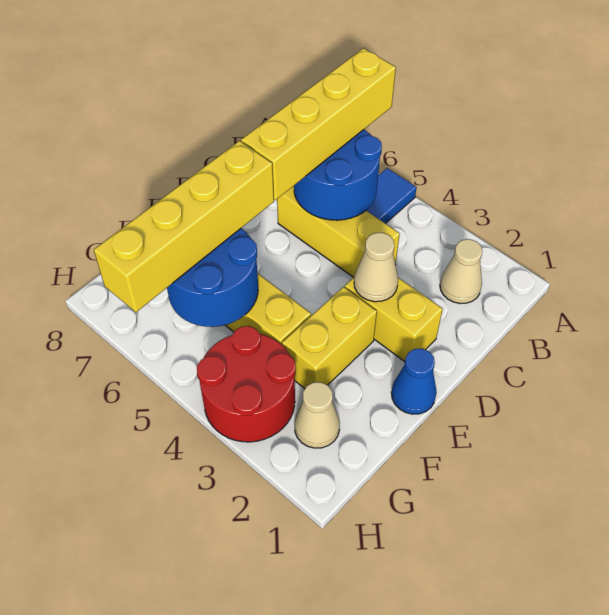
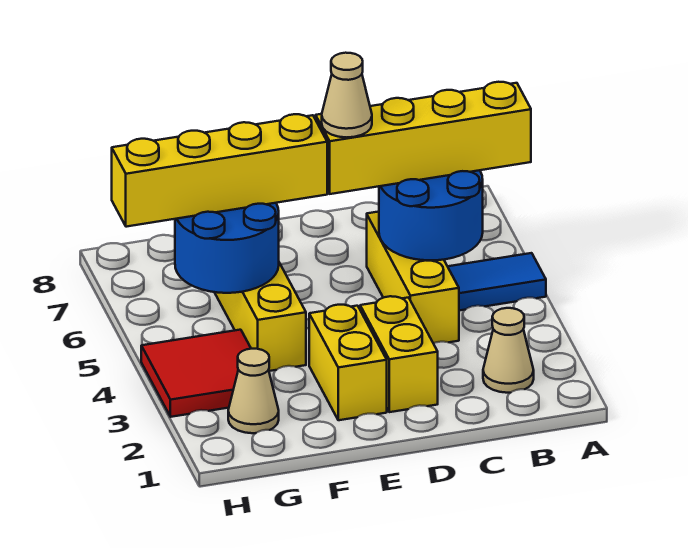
tan 1x1 cone [354,232,398,302] -> tan 1x1 cone moved to [322,53,372,137]
blue 1x1 cone [391,349,437,414] -> none
yellow 1x2 brick [282,287,377,389] -> yellow 1x2 brick turned to [309,305,387,420]
red 2x2 round brick [197,326,296,442] -> red 2x2 tile [141,330,251,417]

